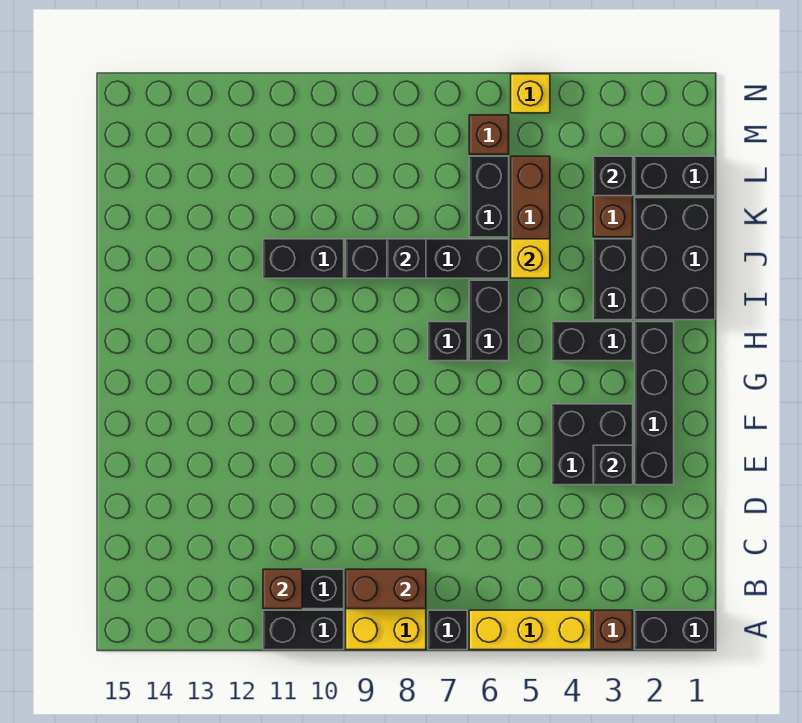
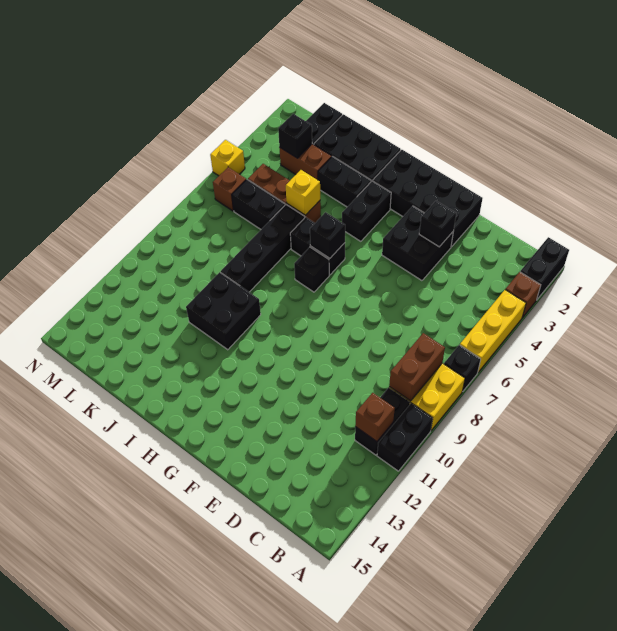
black 1x4 brick [635,322,674,485] -> black 2x4 brick [373,150,483,247]
black 1x1 brick [387,239,426,278] -> black 1x1 brick moved to [310,212,345,258]
black 1x2 brick [263,239,344,278] -> black 2x2 brick [186,272,261,350]

